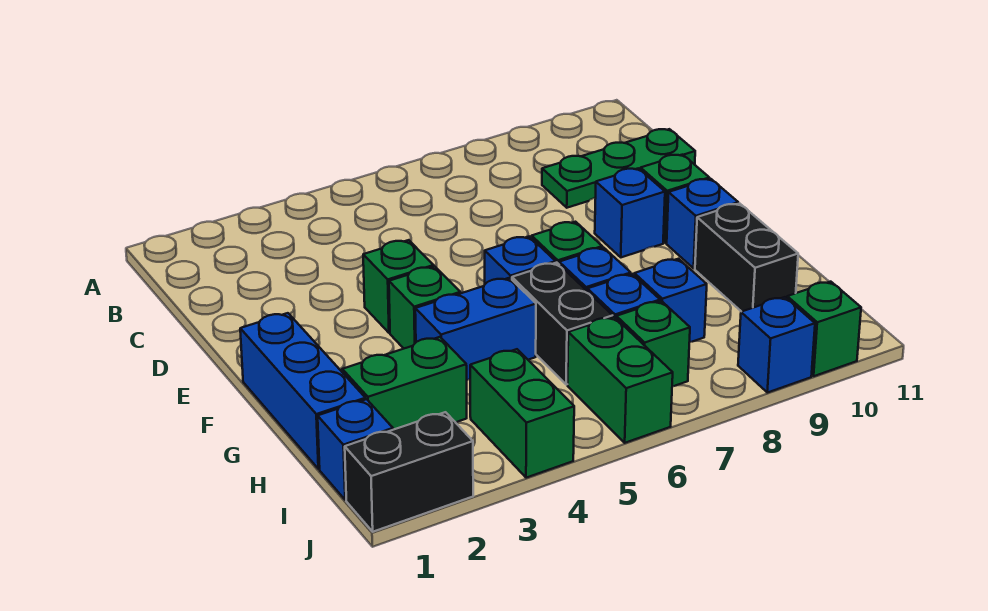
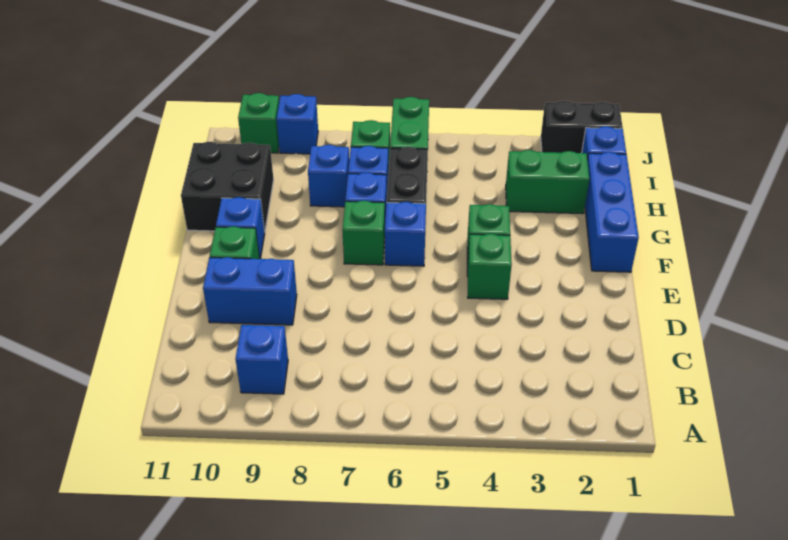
green 1x3 plate [542,129,695,208] -> none
blue 1x1 brick [595,168,665,257] -> blue 1x1 brick moved to [235,325,288,394]
blue 1x2 brick [415,278,536,380] -> blue 1x2 brick moved to [203,257,297,325]
black 1x2 brick [695,204,798,312] -> black 2x2 brick [181,142,274,232]
green 1x2 brick [470,349,574,478] -> none

